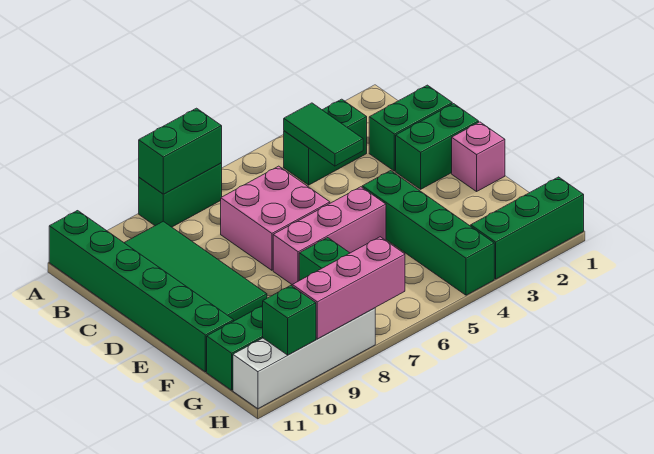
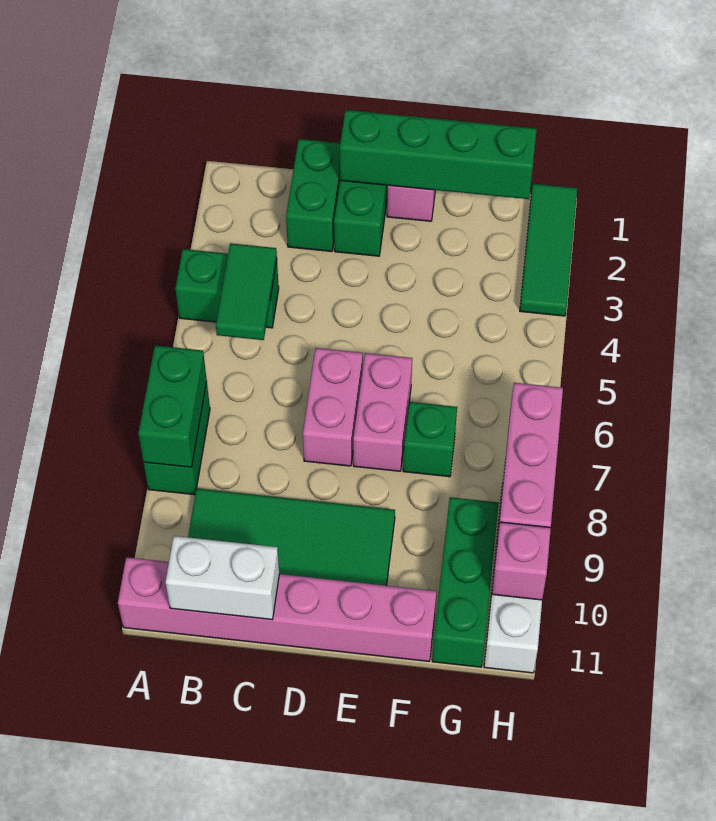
green 1x6 brick [49,211,234,372] -> pink 1x6 brick [118,557,437,661]
green 1x2 brick [284,99,367,185] -> green 1x2 brick turned to [175,249,279,328]
green 1x2 tile [284,103,363,166] -> green 1x2 tile turned to [216,243,277,340]
none -> white 1x2 brick [166,536,279,620]
pink 2x2 brick [221,166,330,270] -> pink 1x2 brick [303,348,363,466]
green 1x4 brick [362,171,494,295] -> green 1x4 brick moved to [340,110,537,199]
pink 1x3 brick [273,187,386,285] -> pink 1x2 brick [353,353,412,471]
green 1x3 brick [471,177,584,279] -> green 1x3 tile [520,184,577,316]
green 1x1 brick [263,286,316,355] -> pink 1x1 brick [492,522,551,600]

